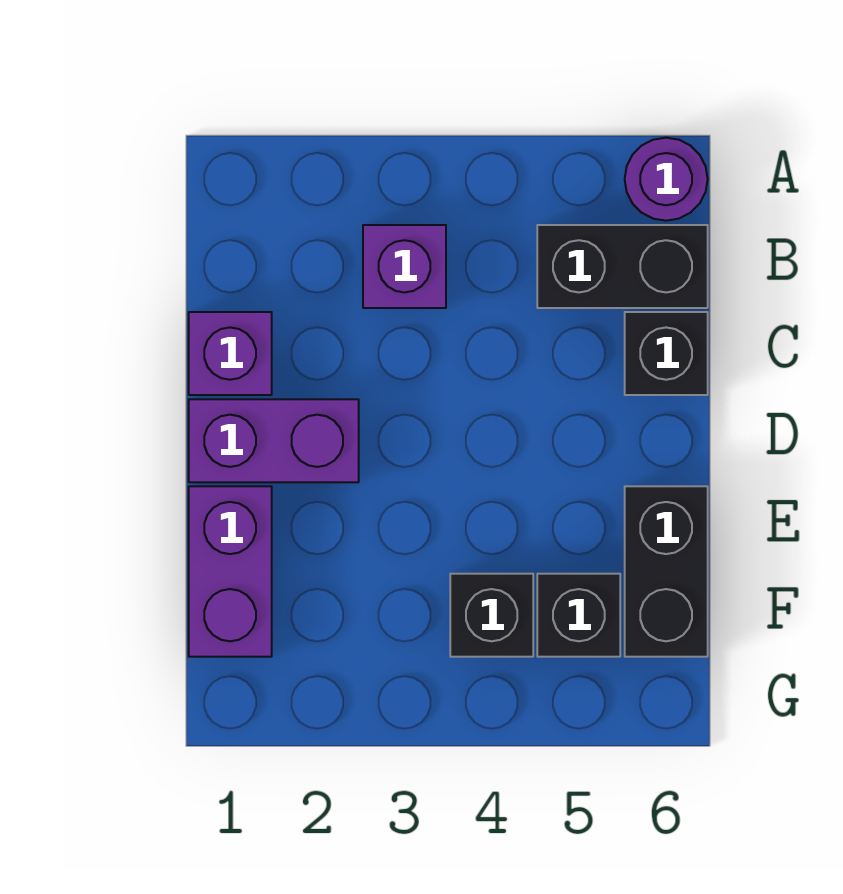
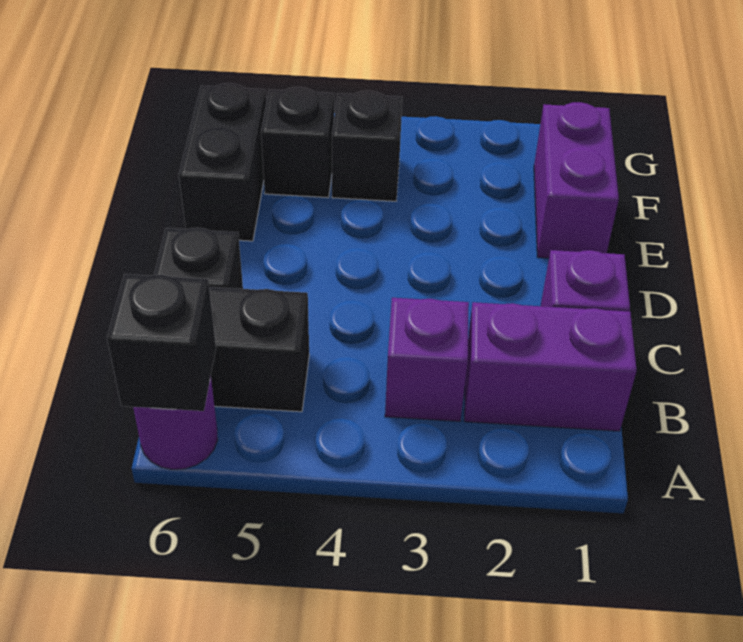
none -> black 1x1 brick [107,274,216,411]
purple 1x2 brick [189,399,359,482] -> purple 1x2 brick moved to [464,302,637,431]

